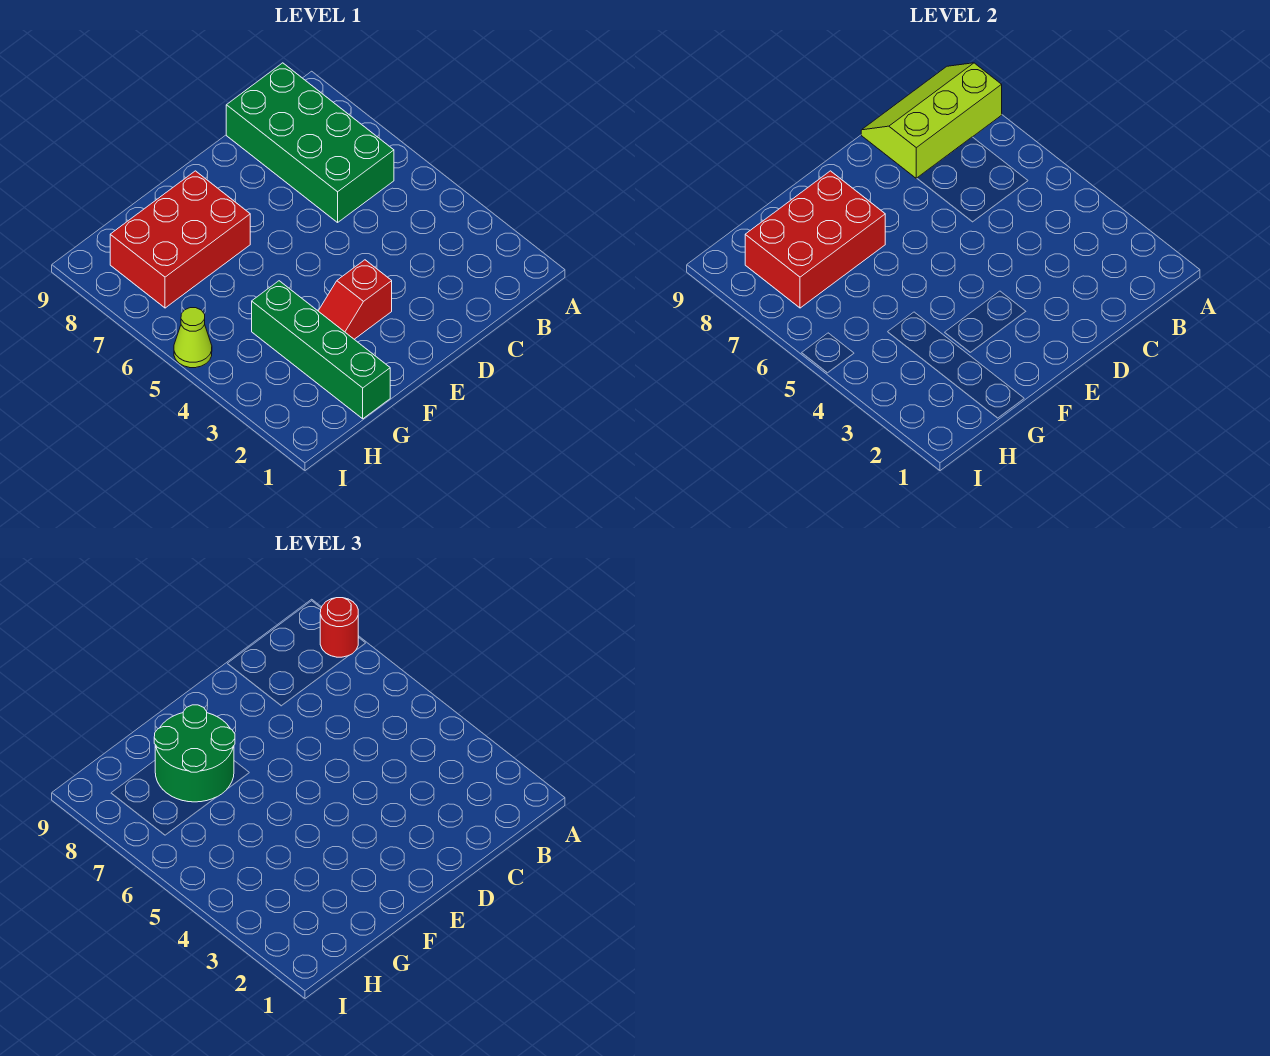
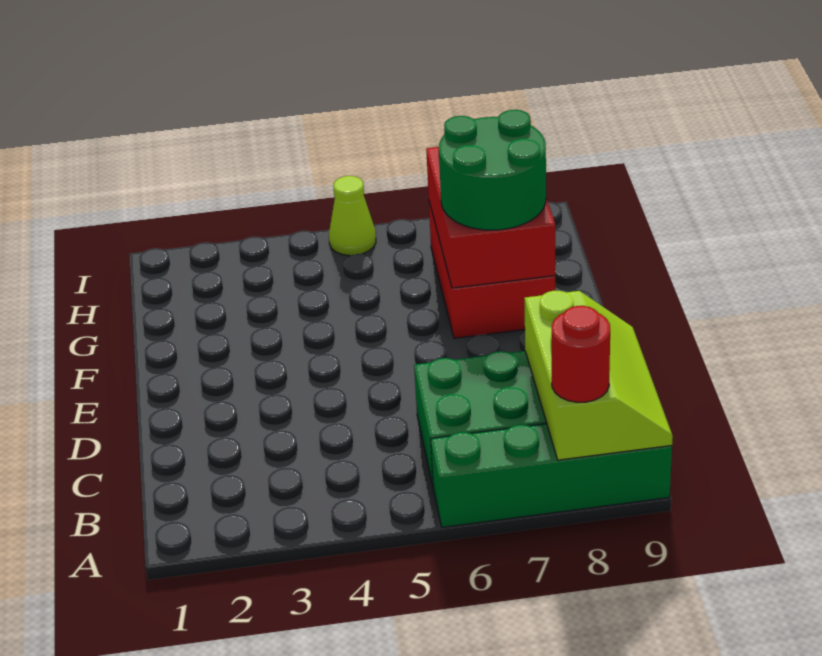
red 1x2 slope [319,260,392,339] -> none
green 1x4 brick [252,281,390,419] -> green 1x4 brick moved to [431,424,672,527]

